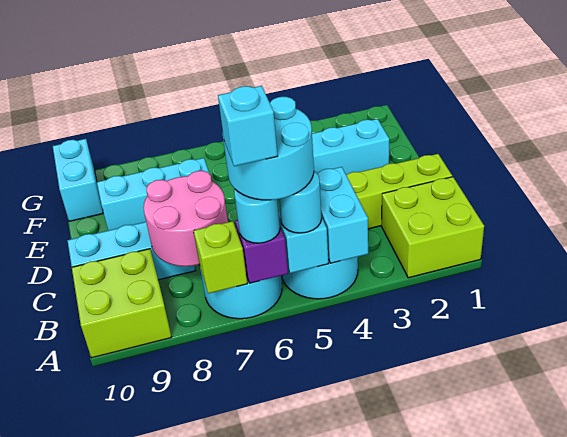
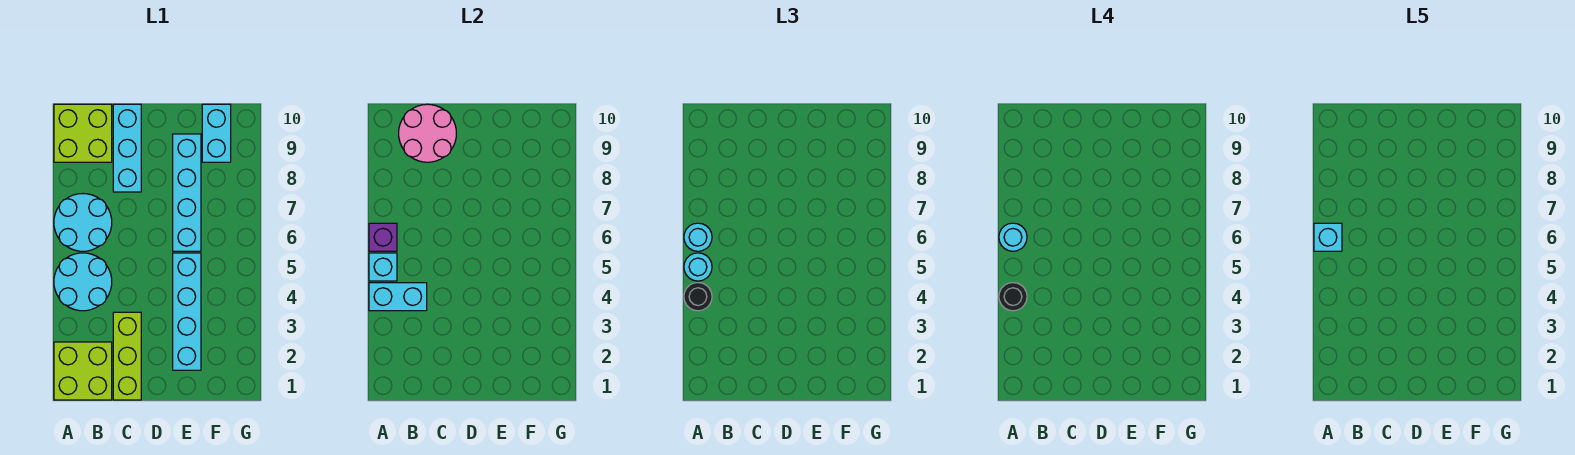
none -> black 1x1 round brick [684,283,712,311]
none -> black 1x1 round brick [999,283,1027,311]
cyan 2x2 round brick [223,97,314,200] -> cyan 1x1 round brick [999,223,1027,251]
lime 1x1 brick [194,221,247,293] -> none
pink 2x2 round brick [143,171,228,266] -> pink 2x2 round brick moved to [399,104,456,162]
cyan 1x3 brick [97,158,209,231] -> cyan 1x4 brick [173,134,201,251]
cyan 1x2 brick [53,139,103,221] -> cyan 1x2 brick turned to [202,104,231,162]

